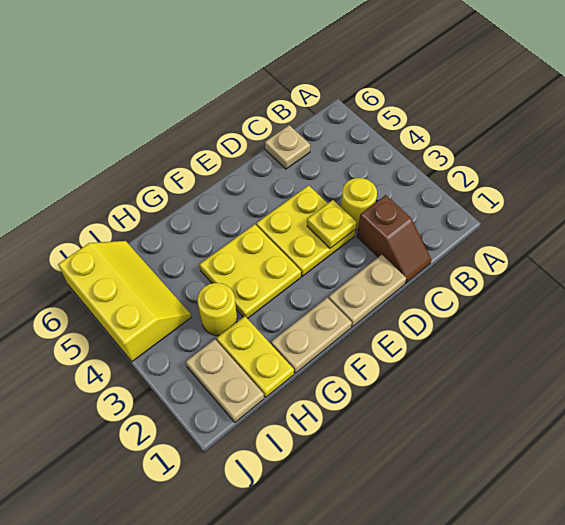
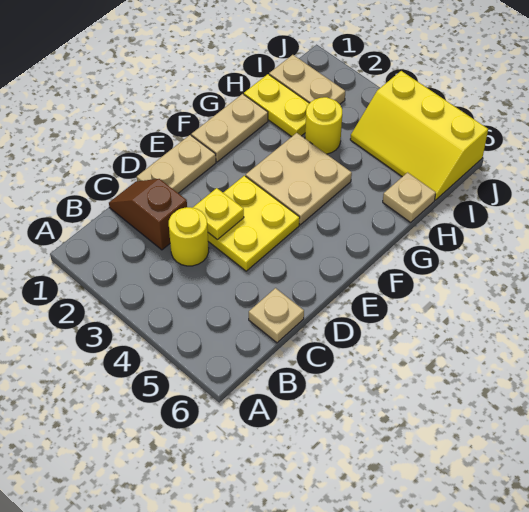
yellow 2x2 plate [200,224,301,319] -> tan 2x2 plate [246,133,352,225]
none -> tan 1x1 plate [383,172,436,222]

